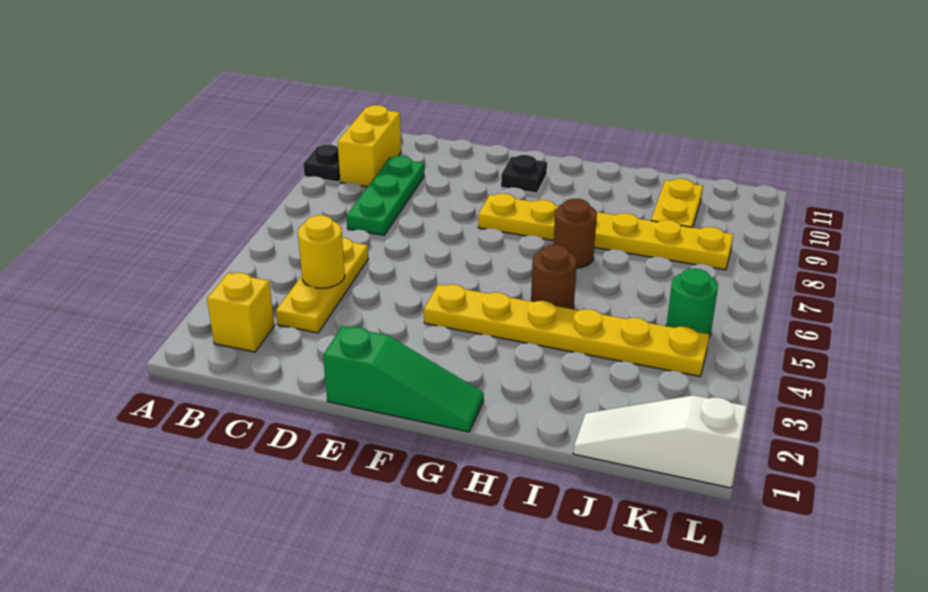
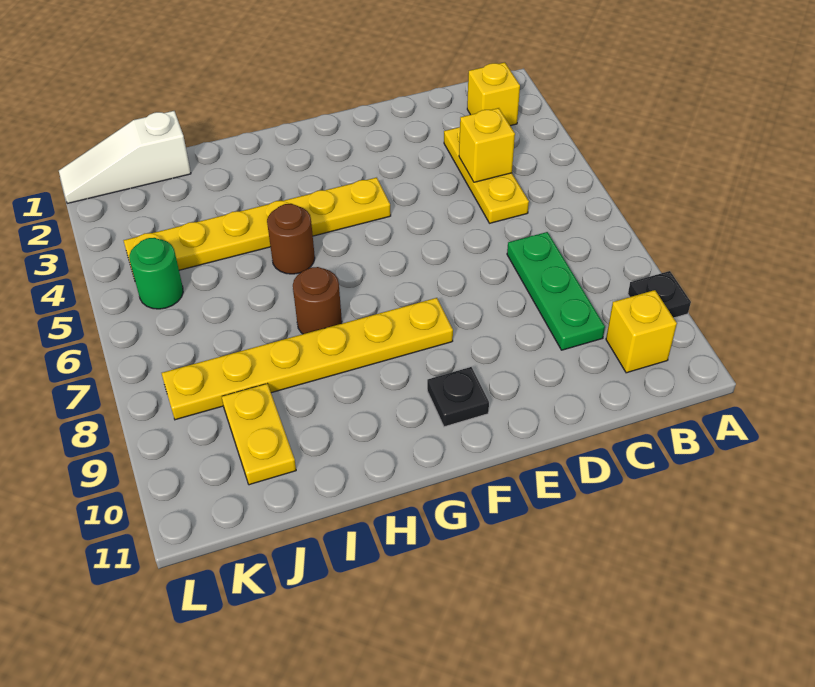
yellow 1x2 brick [338,105,401,187] -> yellow 1x1 brick [606,290,677,373]
yellow 1x1 round brick [298,215,345,288] -> yellow 1x1 brick [459,108,515,182]
green 1x3 slope [323,326,484,432] -> none
white 1x3 slope [573,395,747,488] -> white 1x3 slope turned to [59,111,191,203]

